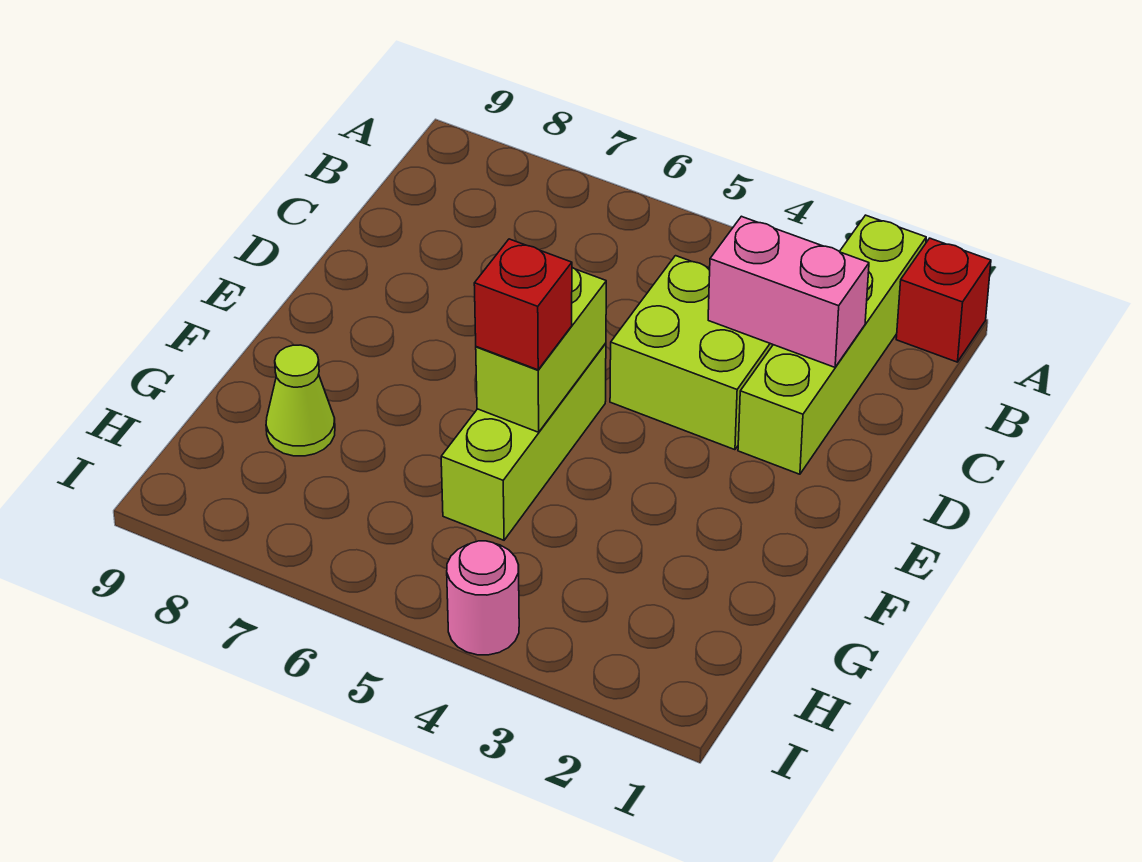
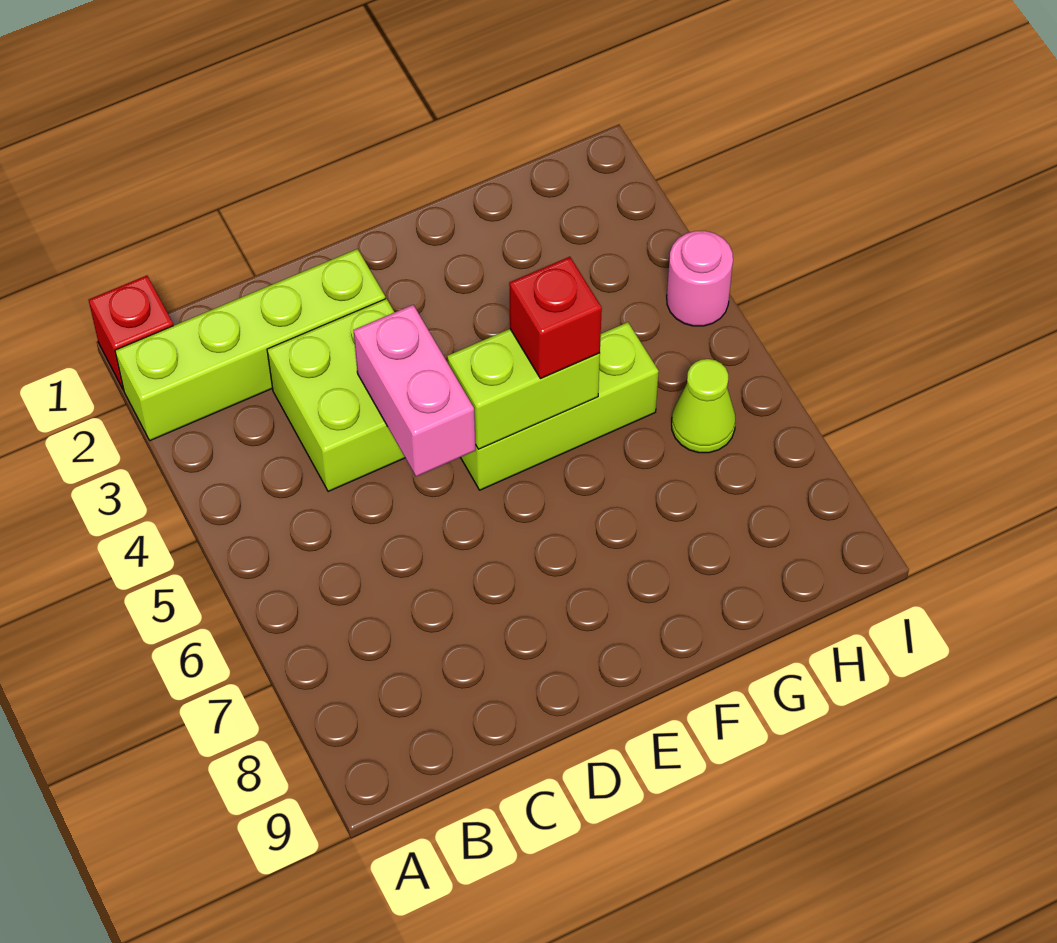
pink 1x2 brick [708,216,869,367] -> pink 1x2 brick moved to [354,305,475,477]
lime 1x1 cone [266,345,335,456] -> lime 1x1 cone moved to [672,359,735,453]

